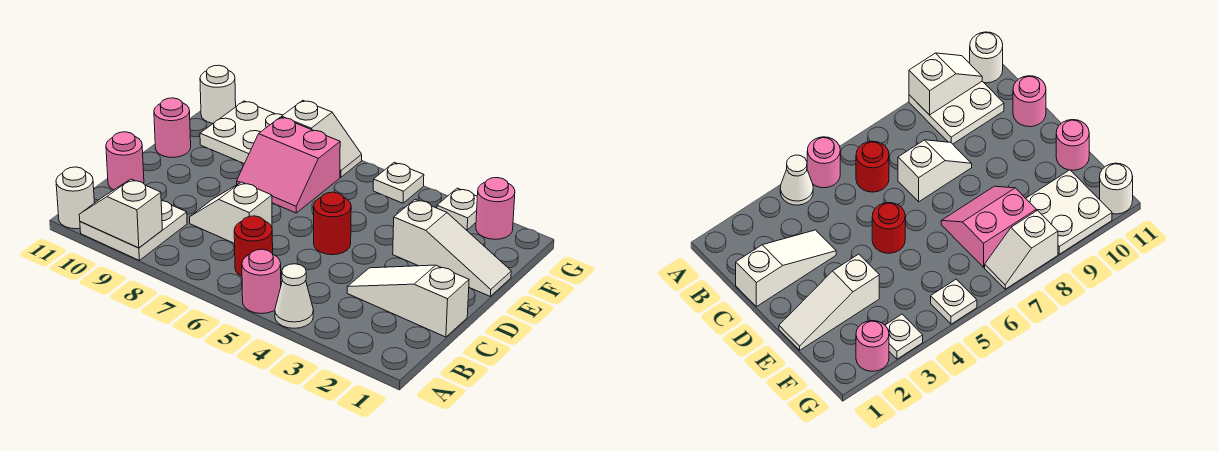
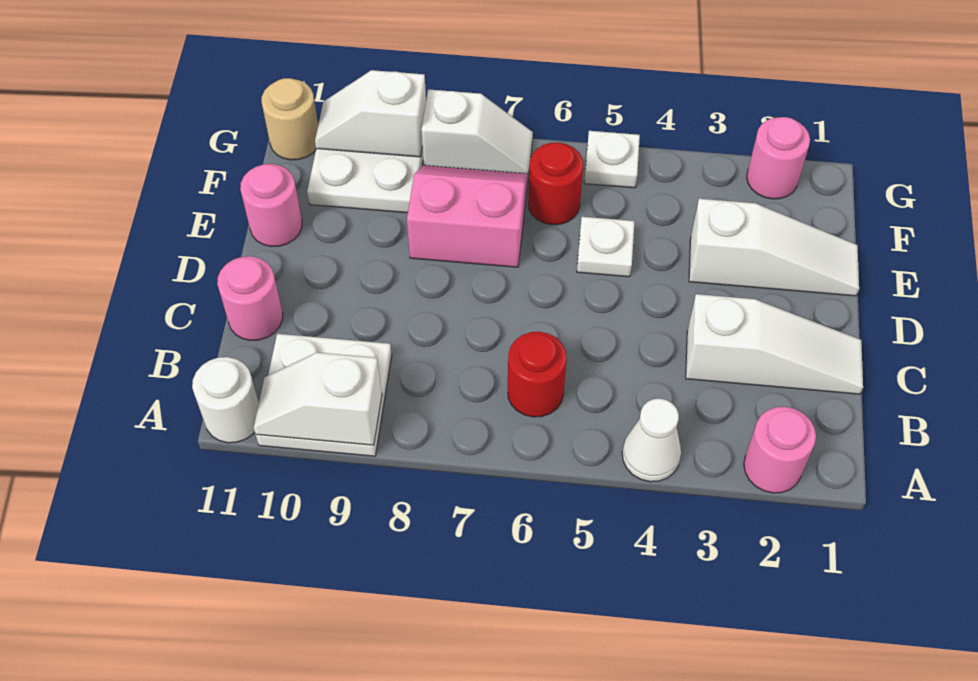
pink 1x1 round brick [242,249,281,314] -> pink 1x1 round brick moved to [744,407,816,493]
white 1x3 slope [347,265,469,337] -> white 1x3 slope turned to [686,294,863,394]
white 1x2 slope [190,182,272,244] -> white 1x2 slope moved to [315,70,426,157]
red 1x1 round brick [314,192,351,255] -> red 1x1 round brick moved to [528,143,583,225]
pink 2x2 slope [237,117,340,213] -> pink 2x2 slope turned to [407,165,528,267]
white 1x1 plate [437,188,477,230] -> white 1x1 plate moved to [577,217,635,277]
white 1x1 round brick [200,65,236,123] -> tan 1x1 round brick [262,78,318,160]

